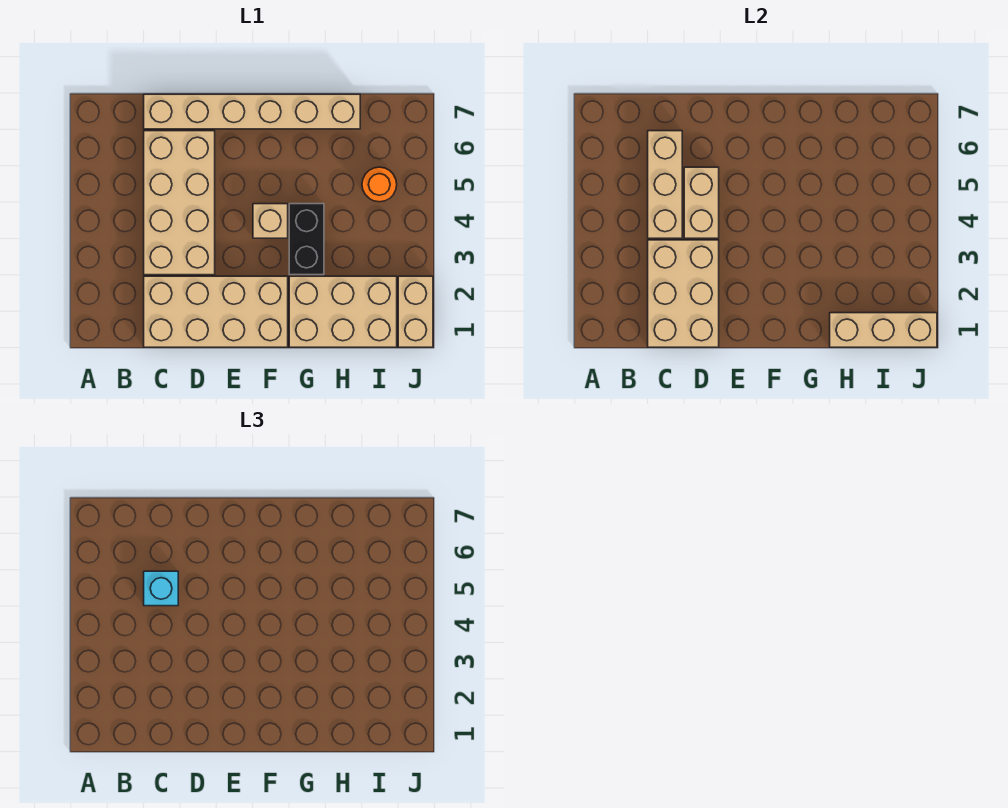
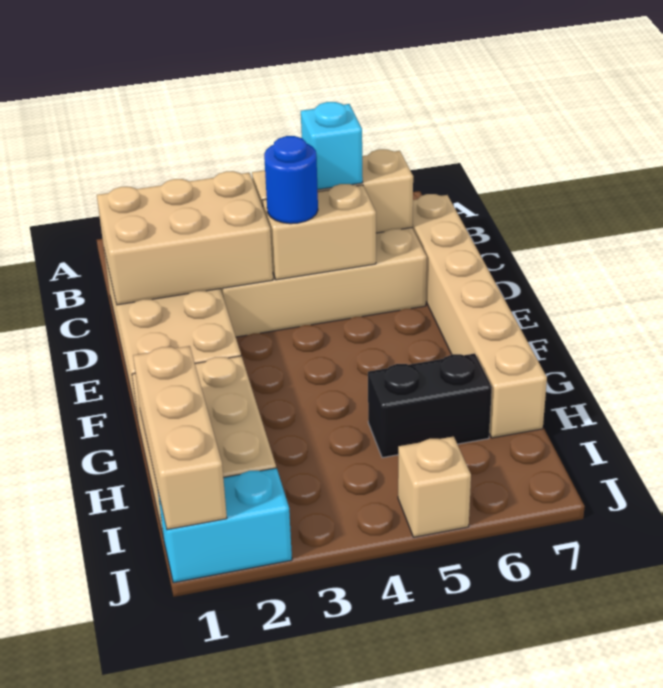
none -> blue 1x1 round brick [264,136,318,224]
tan 1x1 brick [253,204,288,238] -> tan 1x1 brick moved to [398,436,471,537]
black 1x2 brick [289,204,324,275] -> black 1x2 brick moved to [368,353,492,458]
orange 1x1 round brick [362,167,397,202] -> none
tan 1x2 brick [398,276,433,347] -> cyan 1x2 brick [158,468,292,583]

